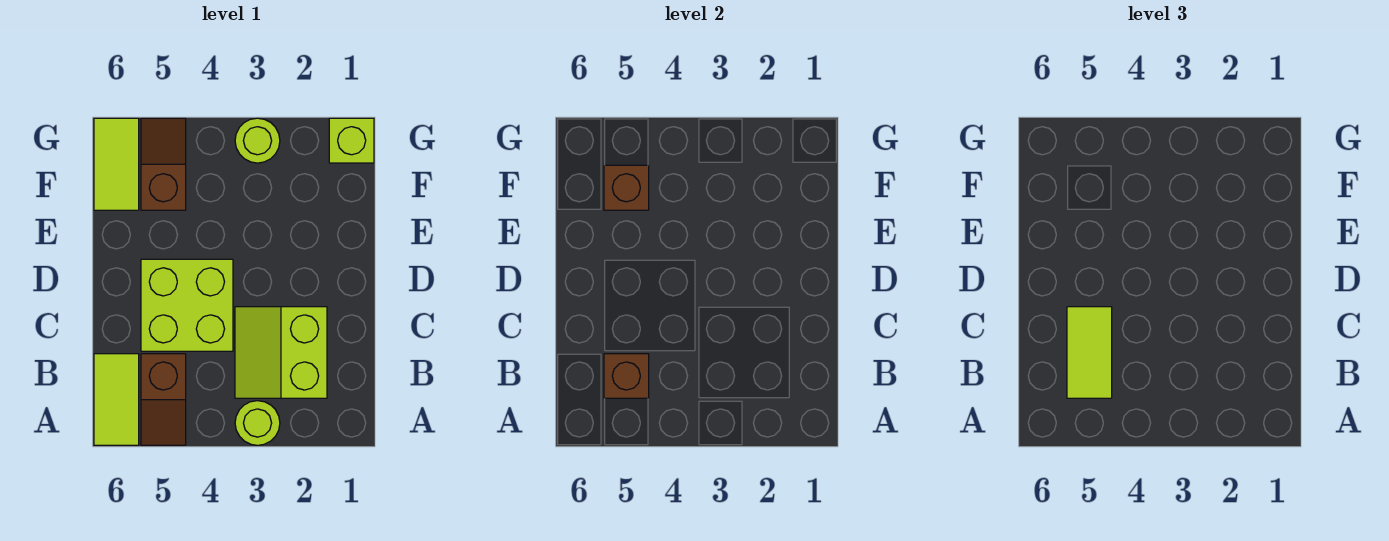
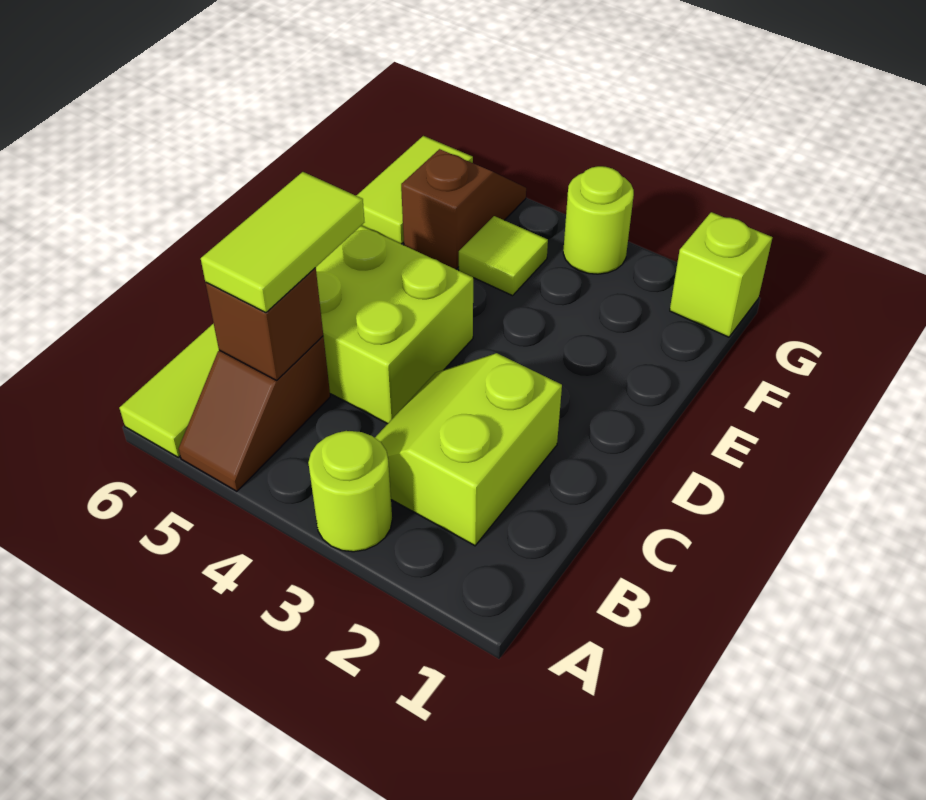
none -> lime 1x1 tile [459,216,548,296]
brown 1x1 brick [604,165,649,210] -> none

